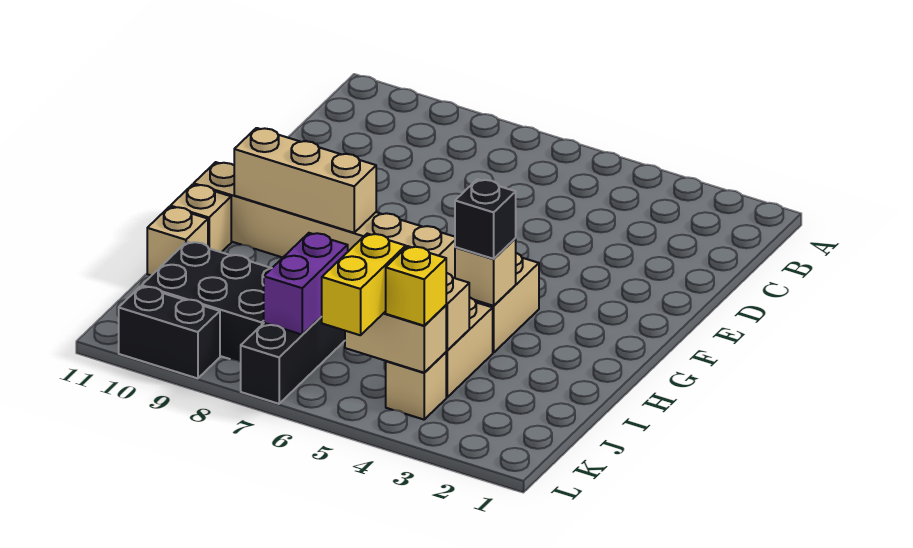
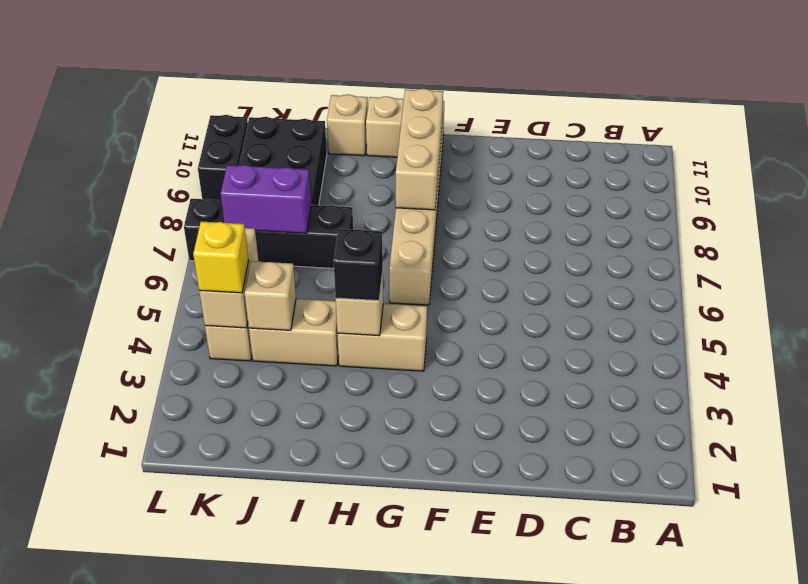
yellow 1x2 brick [321,234,406,335] -> none

